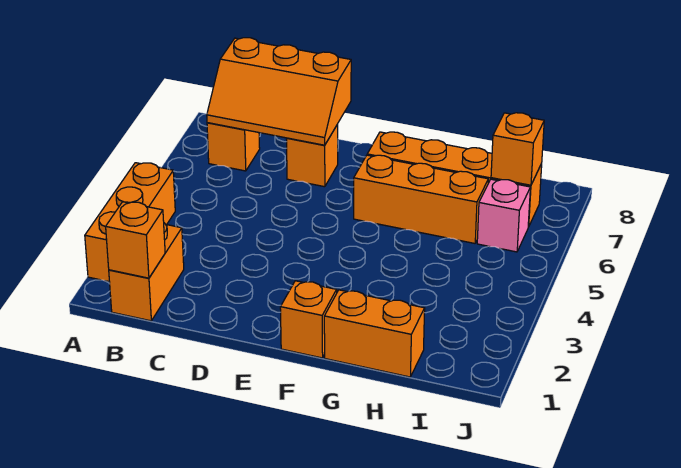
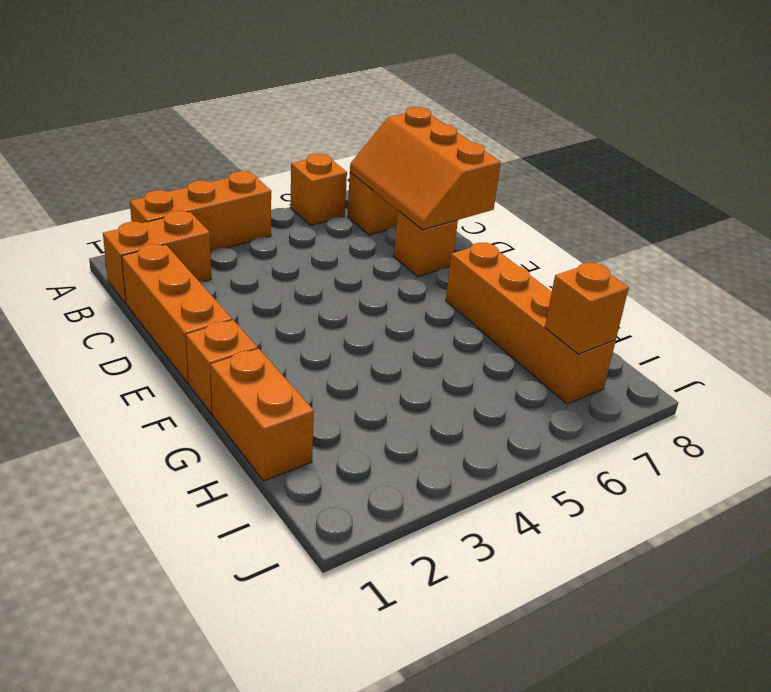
orange 1x1 brick [106,202,165,278] -> orange 1x1 brick moved to [290,154,347,226]
orange 1x3 brick [354,155,488,243] -> orange 1x3 brick moved to [122,244,232,383]
pink 1x1 brick [477,179,530,252] -> none

